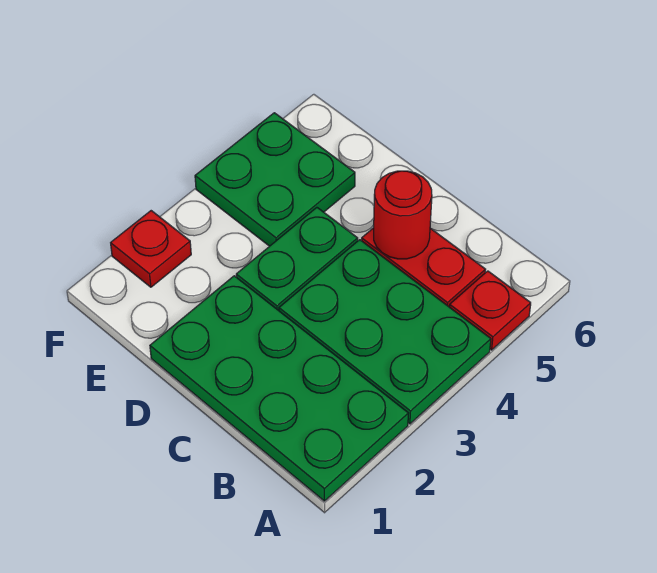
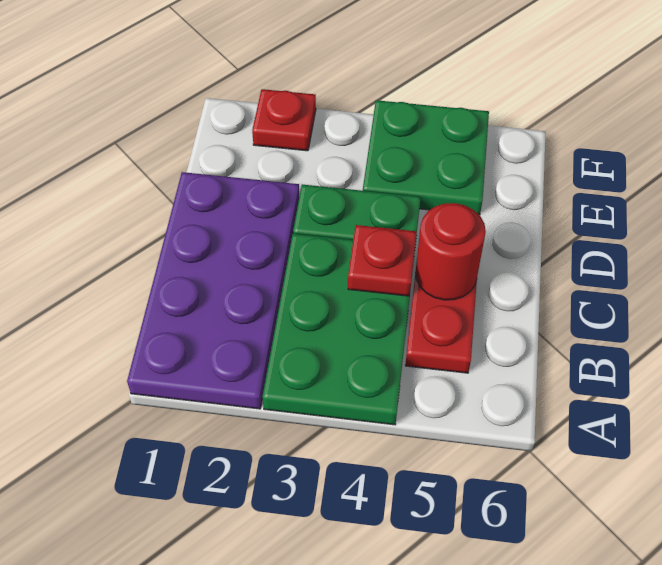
green 2x4 plate [150,276,408,501] -> purple 2x4 plate [127,172,299,409]
red 1x1 plate [450,271,531,350] -> red 1x1 plate moved to [348,225,417,296]

